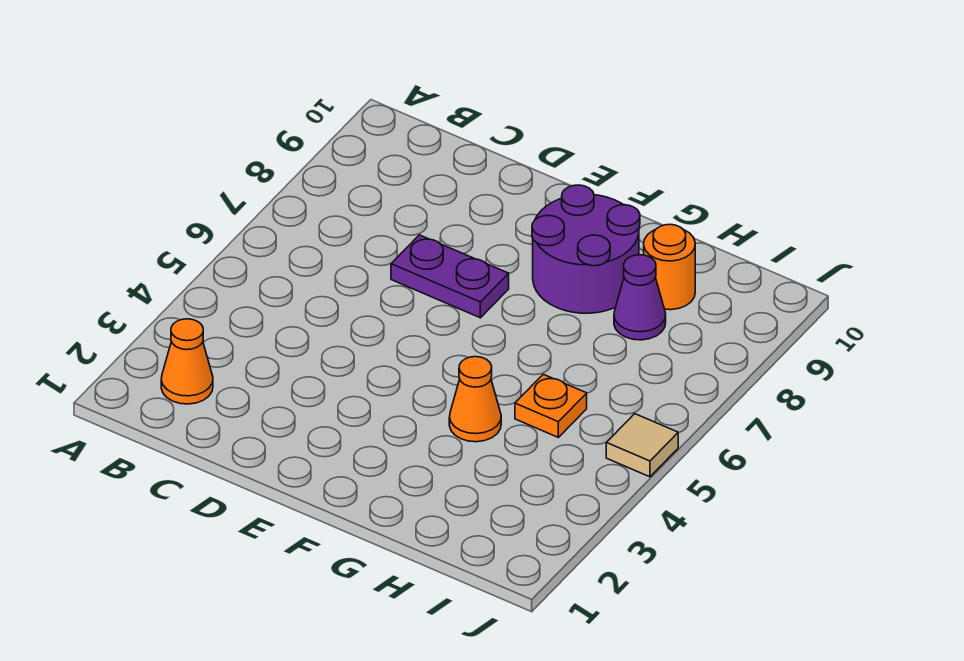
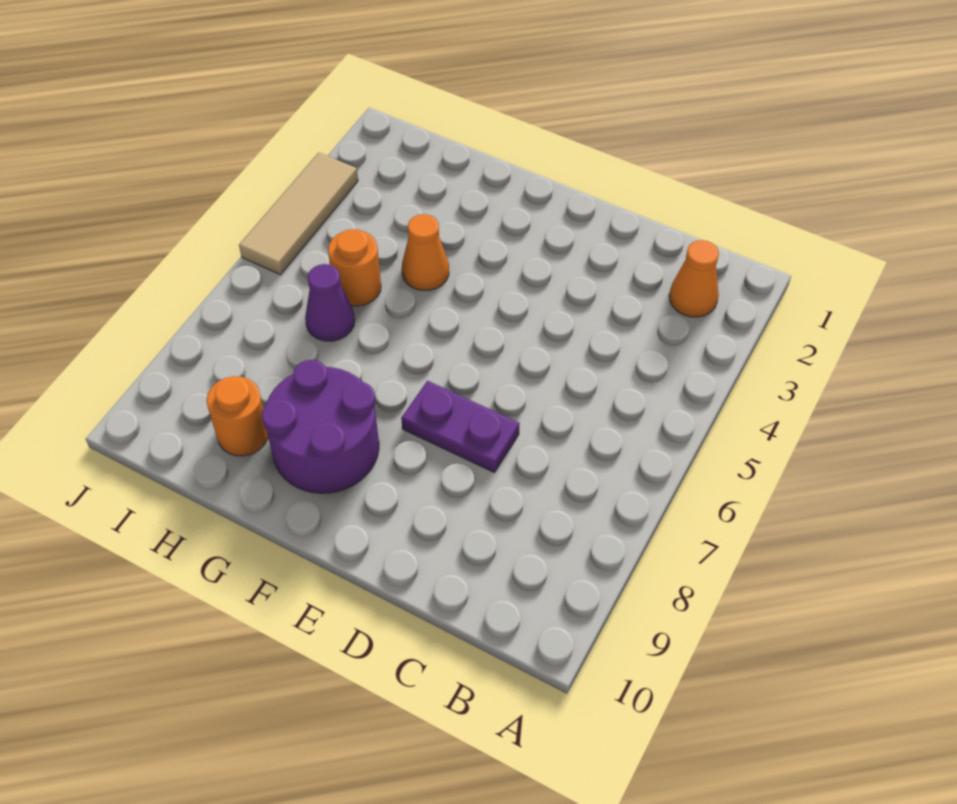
orange 1x1 plate [515,374,587,437] -> orange 1x1 round brick [328,229,381,306]
purple 1x1 cone [614,255,666,340] -> purple 1x1 cone moved to [305,264,355,341]
tan 1x1 tile [606,414,678,477] -> tan 1x3 tile [239,153,358,275]

